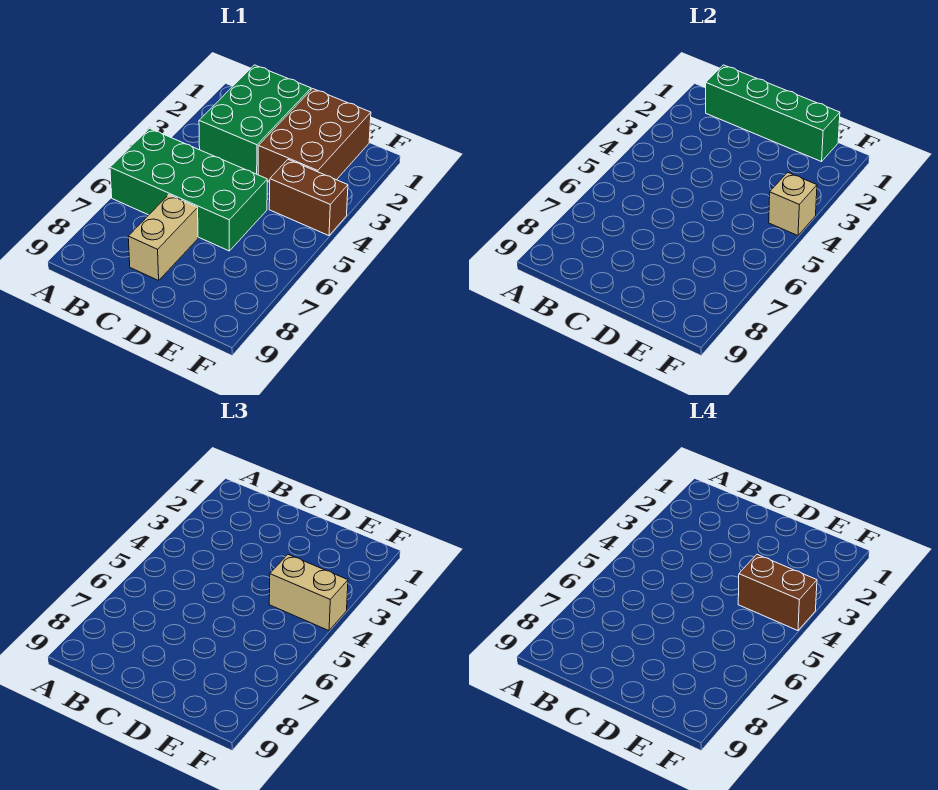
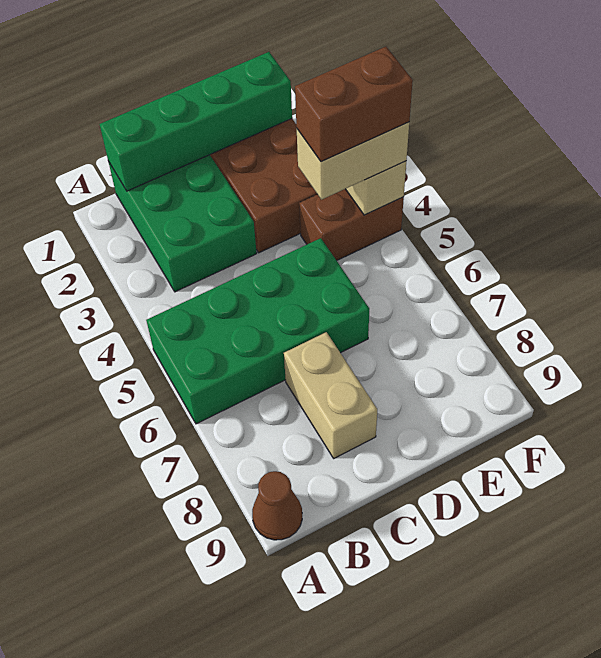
none -> brown 1x1 cone [252,471,302,540]

